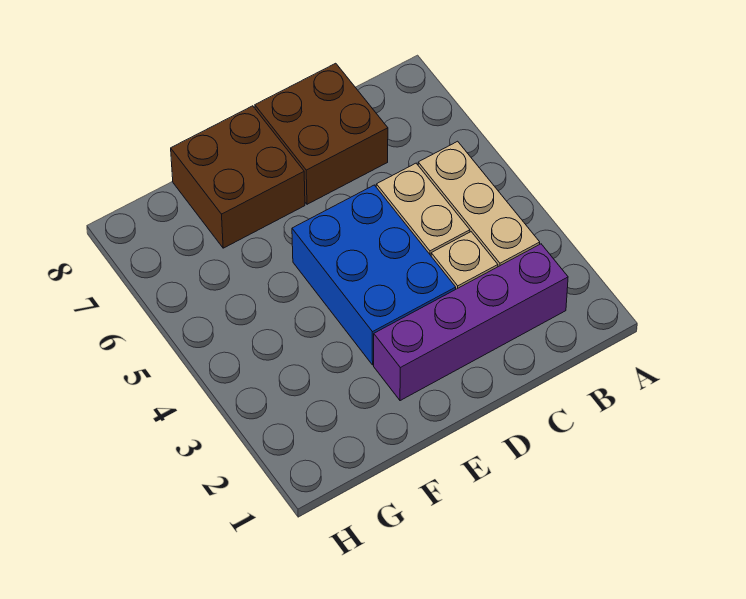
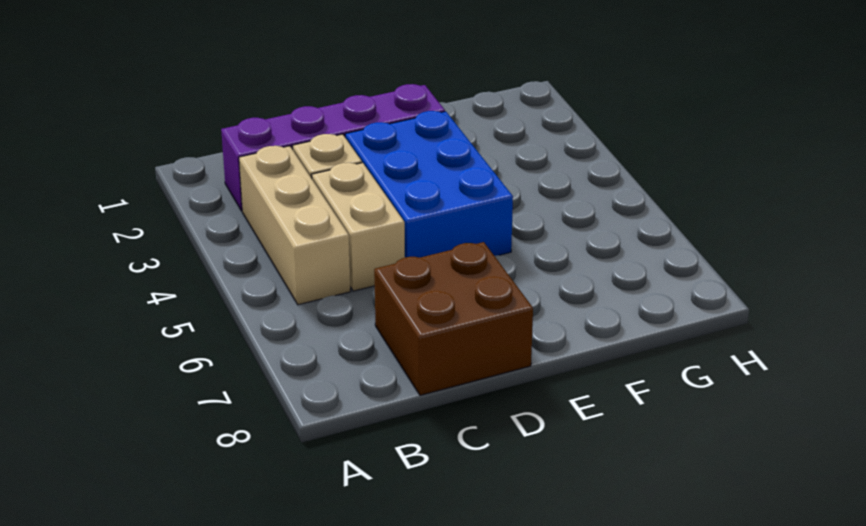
brown 2x2 brick [171,106,305,248] -> none

